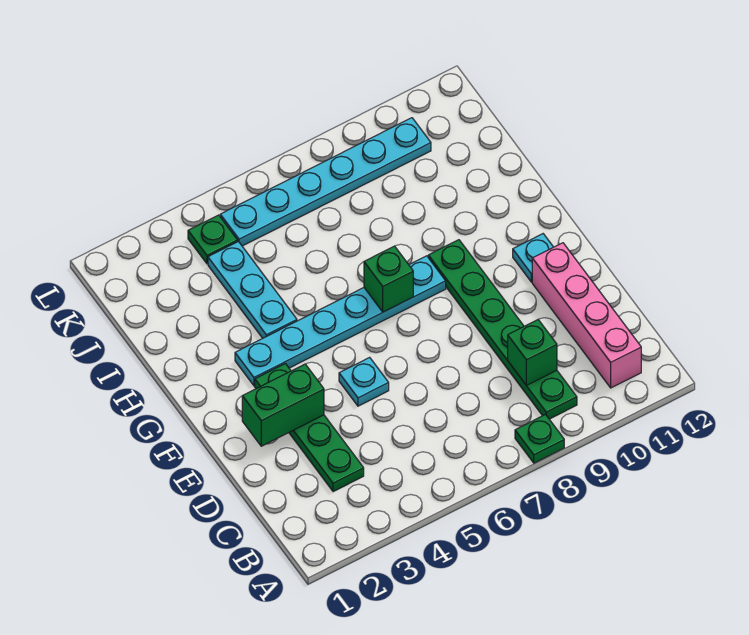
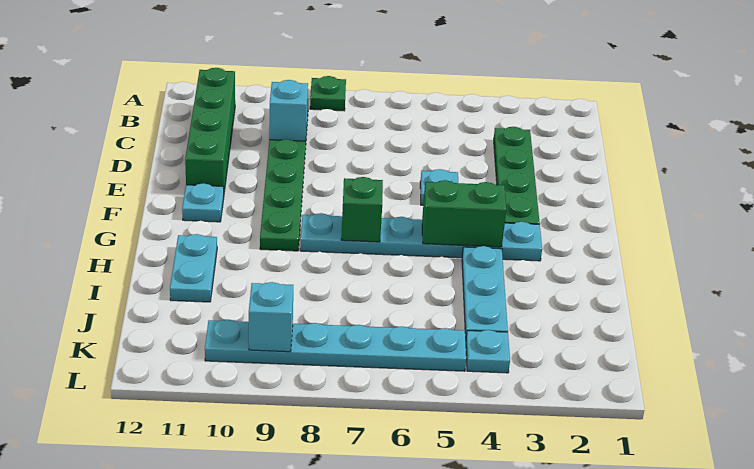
pink 1x4 brick [532,243,641,388] -> green 1x4 brick [185,68,235,192]
green 1x1 brick [508,320,557,385] -> cyan 1x1 brick [269,80,308,141]
green 1x2 brick [242,364,324,446] -> green 1x2 brick moved to [422,180,506,247]
none -> cyan 1x2 plate [170,234,217,302]
green 1x1 plate [188,215,238,264] -> cyan 1x1 plate [466,330,510,373]
none -> cyan 1x1 brick [249,282,293,352]

